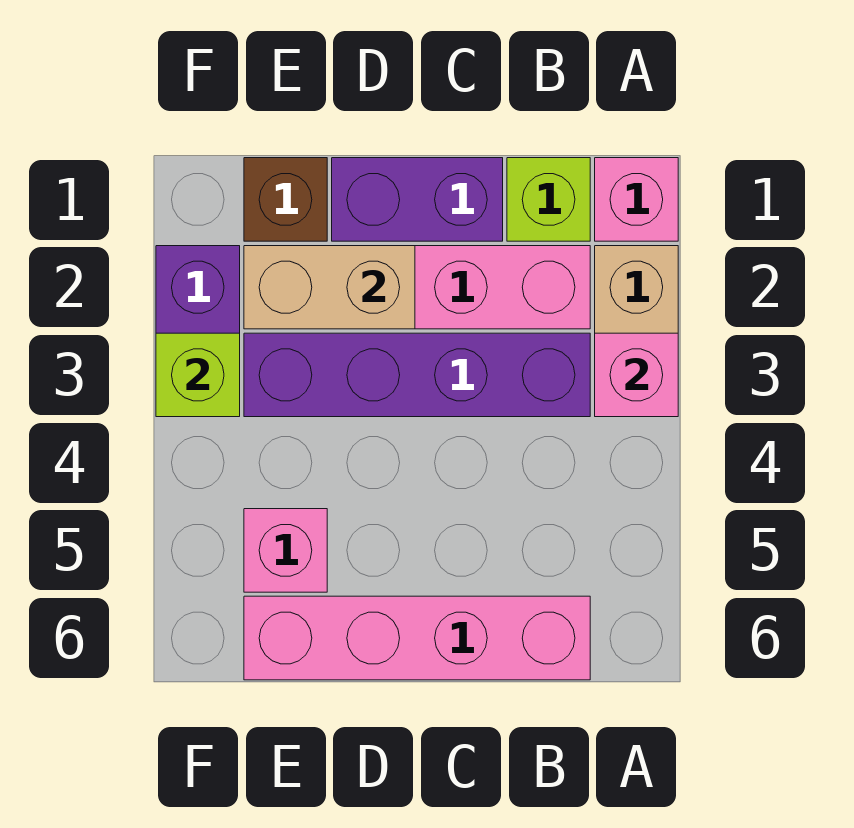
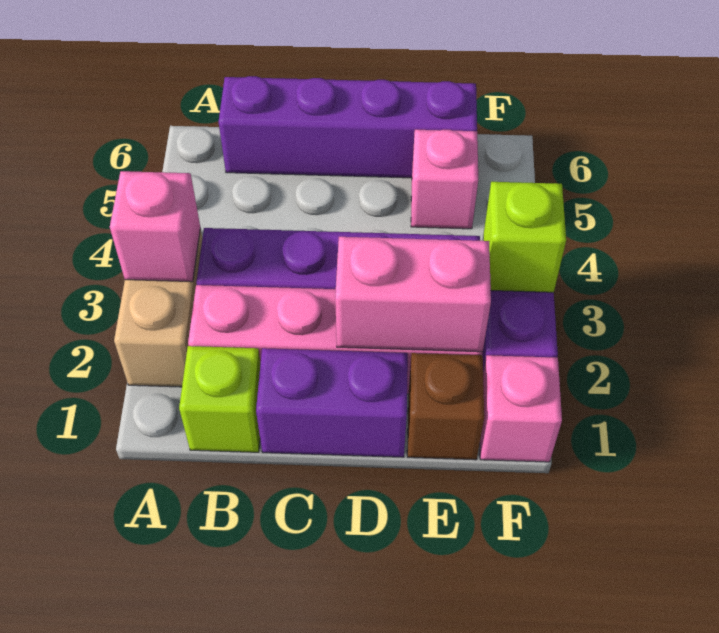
pink 1x1 brick [595,158,678,241] -> pink 1x1 brick moved to [480,355,562,462]
pink 1x4 brick [244,596,590,680] -> purple 1x4 brick [219,76,477,178]
tan 1x2 brick [244,246,415,329] -> pink 1x2 brick [335,237,491,352]

